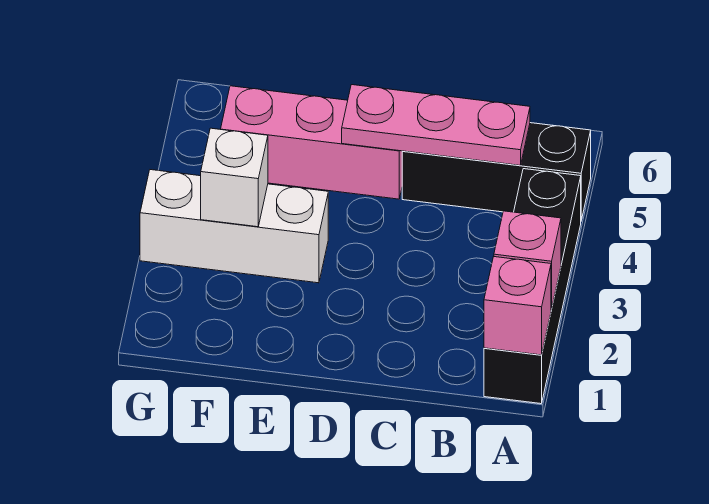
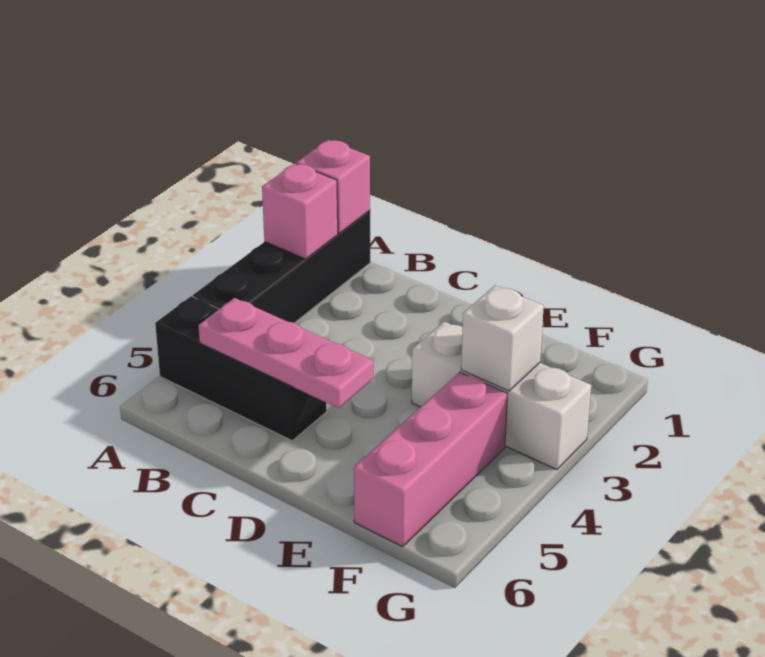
pink 1x3 brick [221,86,402,199] -> pink 1x3 brick turned to [354,372,507,547]

